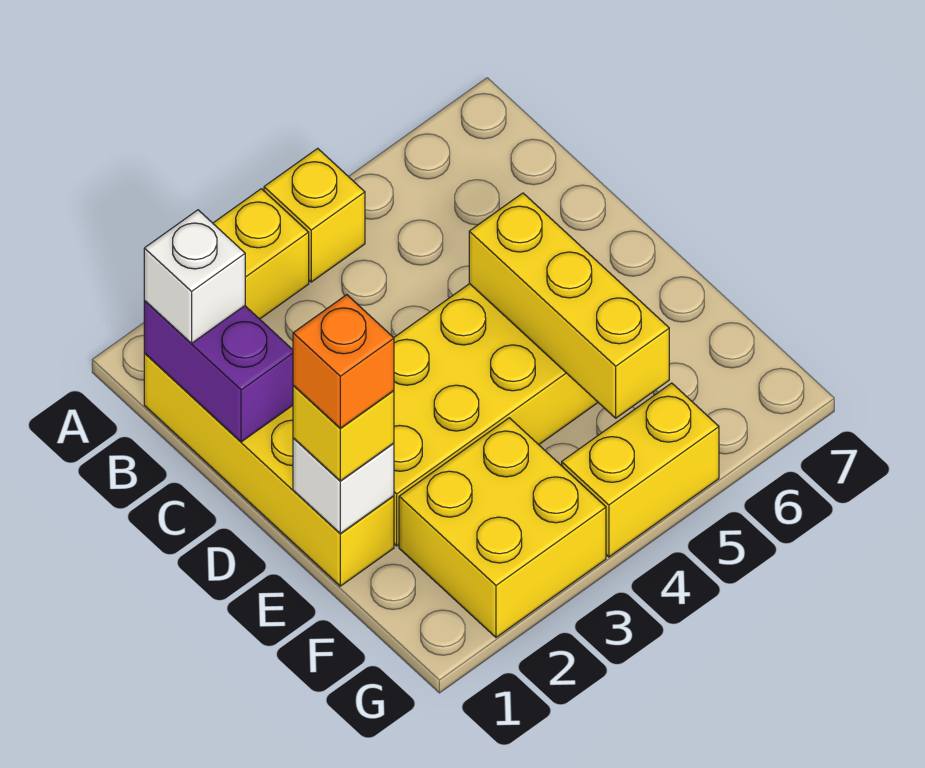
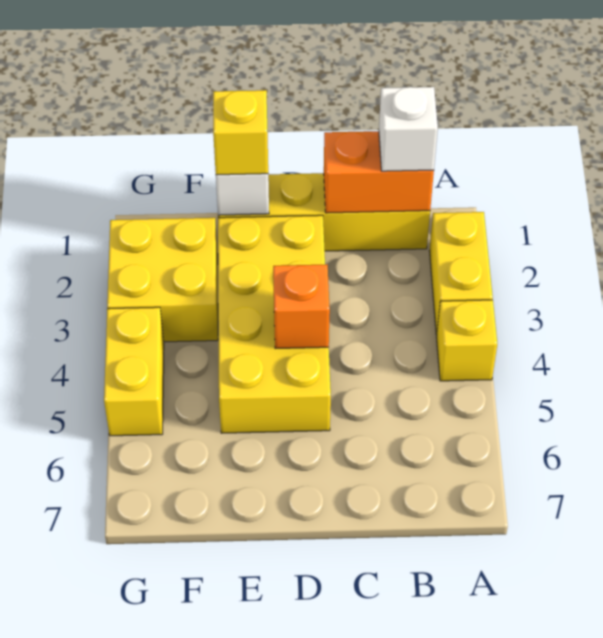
purple 1x2 brick [144,301,293,442] -> orange 1x2 brick [324,131,434,213]
yellow 1x3 brick [469,193,669,418] -> none
orange 1x1 brick [293,295,394,428] -> orange 1x1 brick moved to [273,265,330,349]

